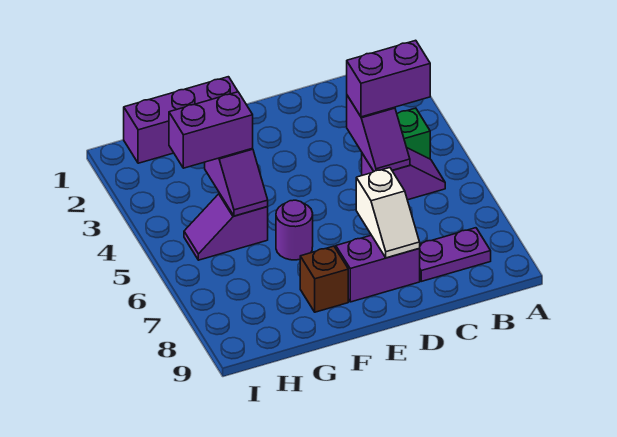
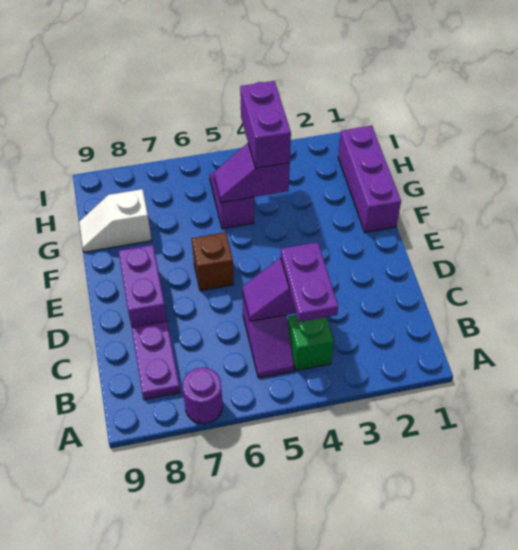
purple 1x2 brick [347,40,430,117] -> purple 1x2 plate [281,242,338,322]
white 1x2 slope [356,168,420,258] -> white 1x2 slope moved to [79,189,152,252]
purple 1x1 round brick [276,200,313,260] -> purple 1x1 round brick moved to [182,368,223,424]
brown 1x1 brick [300,246,348,312] -> brown 1x1 brick moved to [192,232,234,291]

